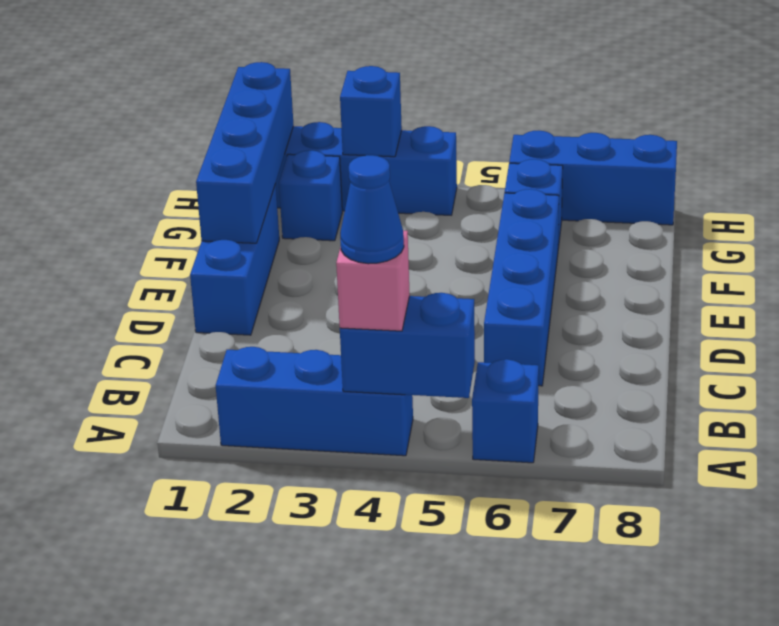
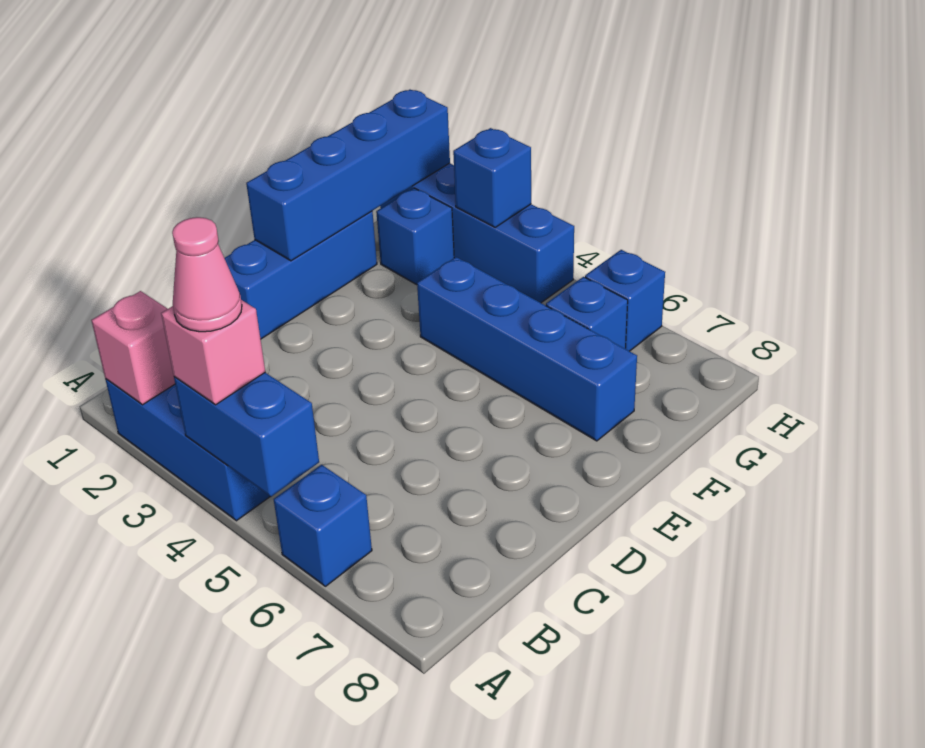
none -> pink 1x1 brick [91,291,175,405]
blue 1x1 cone [340,155,404,264] -> pink 1x1 cone [172,217,242,332]
blue 1x4 brick [484,189,559,386] -> blue 1x4 brick turned to [417,257,637,441]
blue 1x3 brick [509,131,677,225] -> blue 1x1 brick [585,250,665,351]

